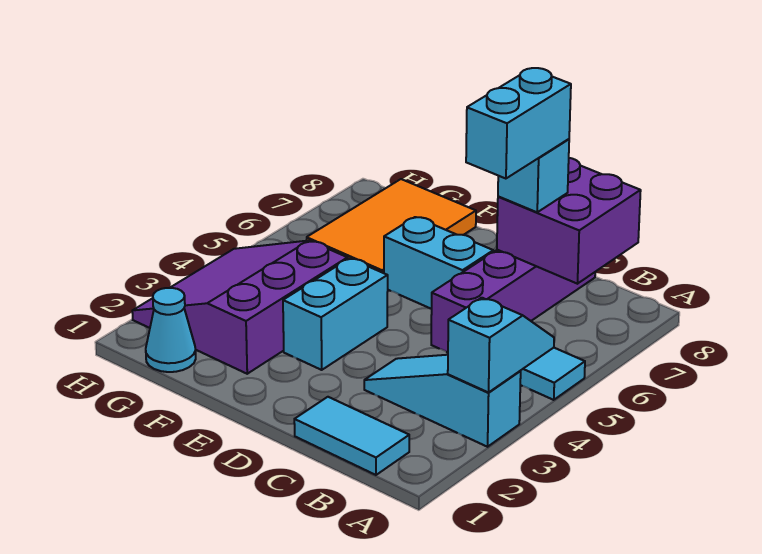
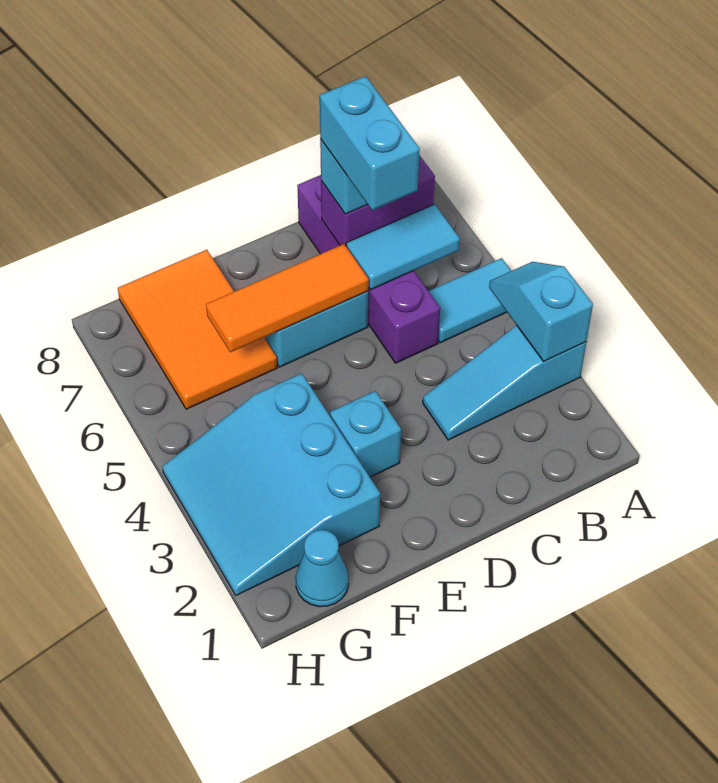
cyan 1x2 tile [294,397,409,475] -> cyan 1x2 tile moved to [346,204,460,289]
purple 2x2 brick [497,158,641,284] -> purple 1x2 brick [321,155,435,245]
none -> orange 1x3 tile [206,244,369,352]
cyan 1x2 brick [283,258,388,370] -> cyan 1x1 brick [330,391,401,477]
purple 3x3 slope [132,241,348,374] -> cyan 3x3 slope [162,373,380,595]

